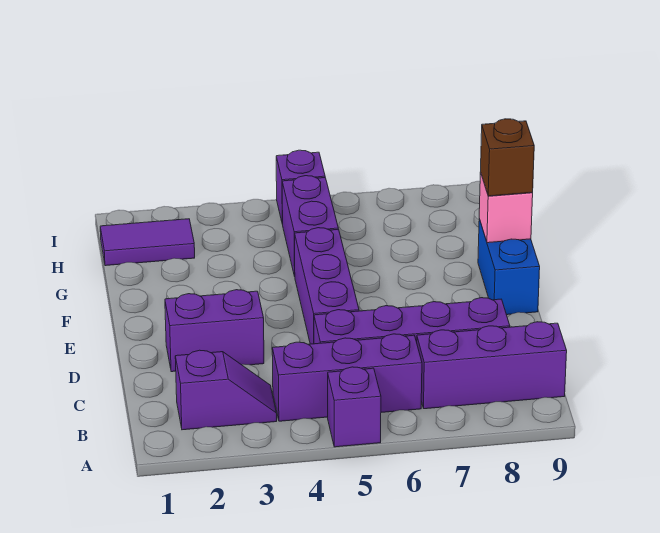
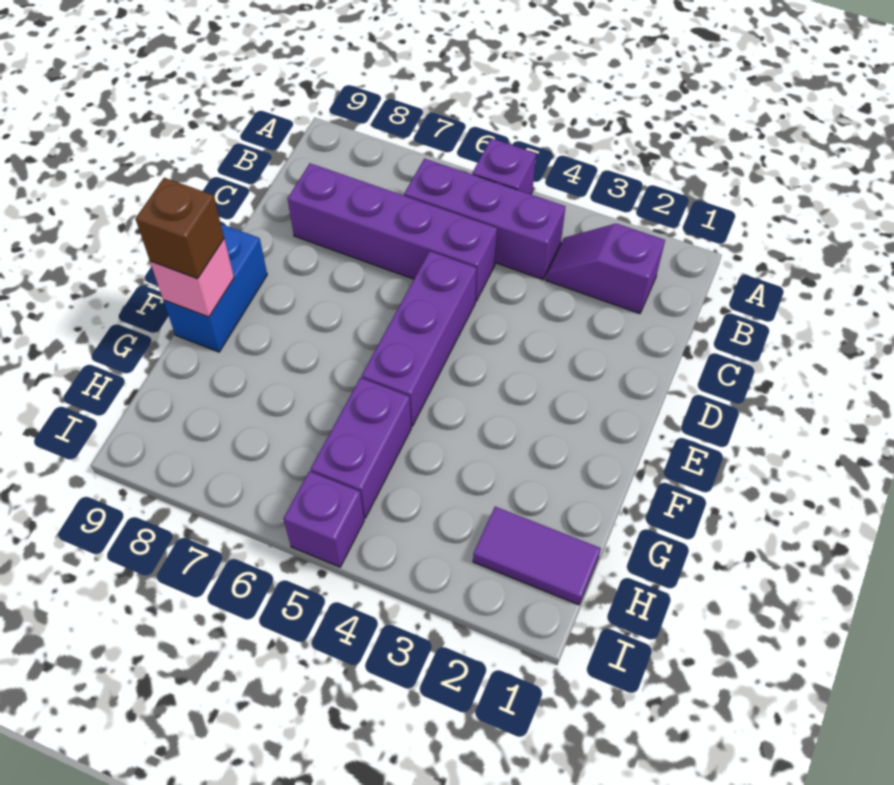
purple 1x3 brick [417,322,567,409] -> none
purple 1x2 brick [165,290,264,372] -> none

